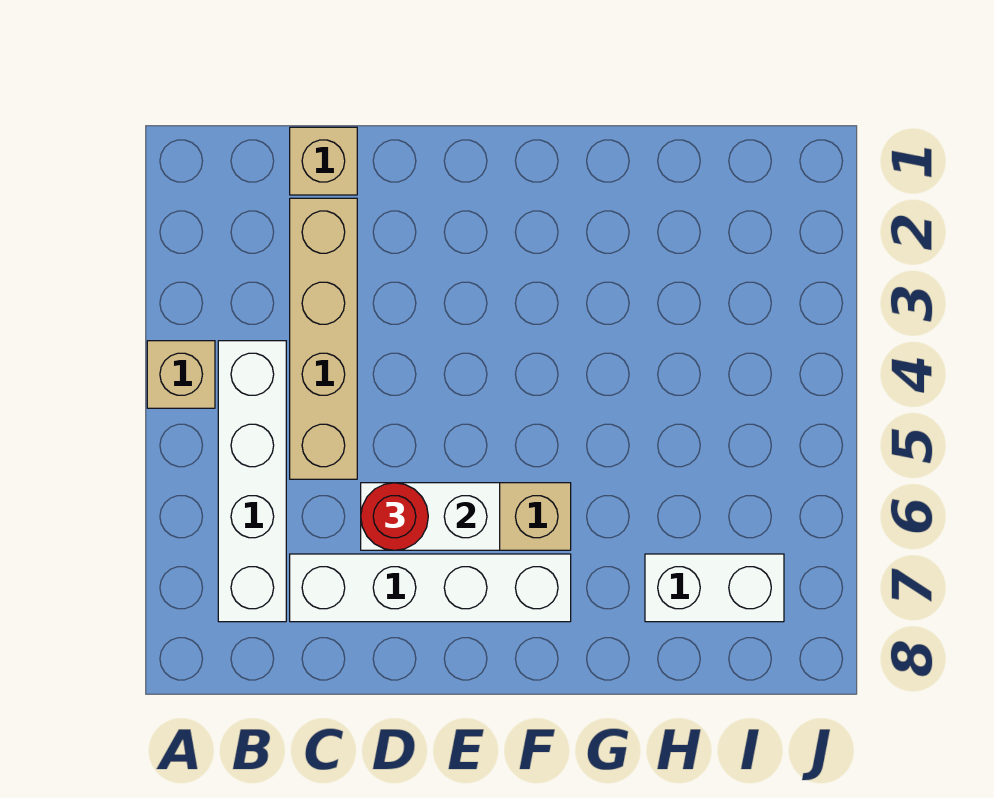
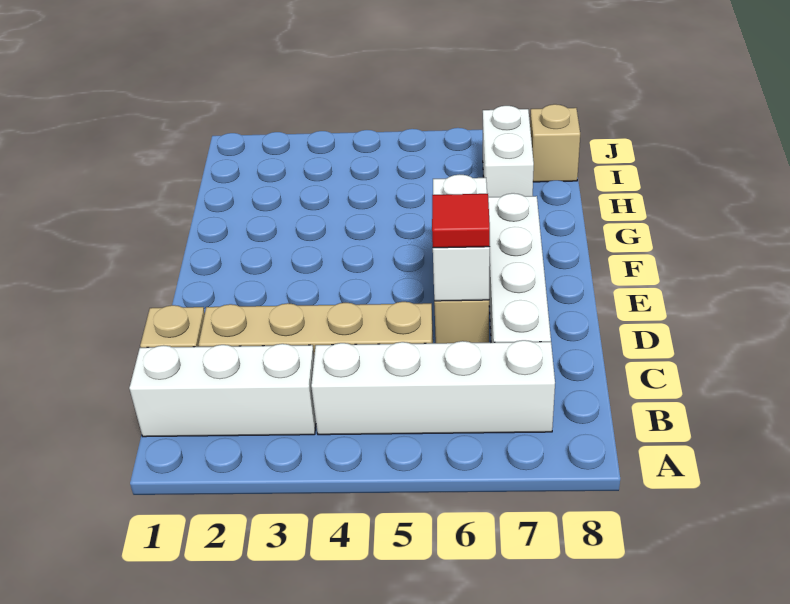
tan 1x1 brick [147,341,215,408] -> tan 1x1 brick moved to [530,104,580,182]
none -> white 1x3 brick [129,344,316,437]
red 1x1 round brick [361,483,428,550] -> red 1x1 tile [432,194,490,248]

